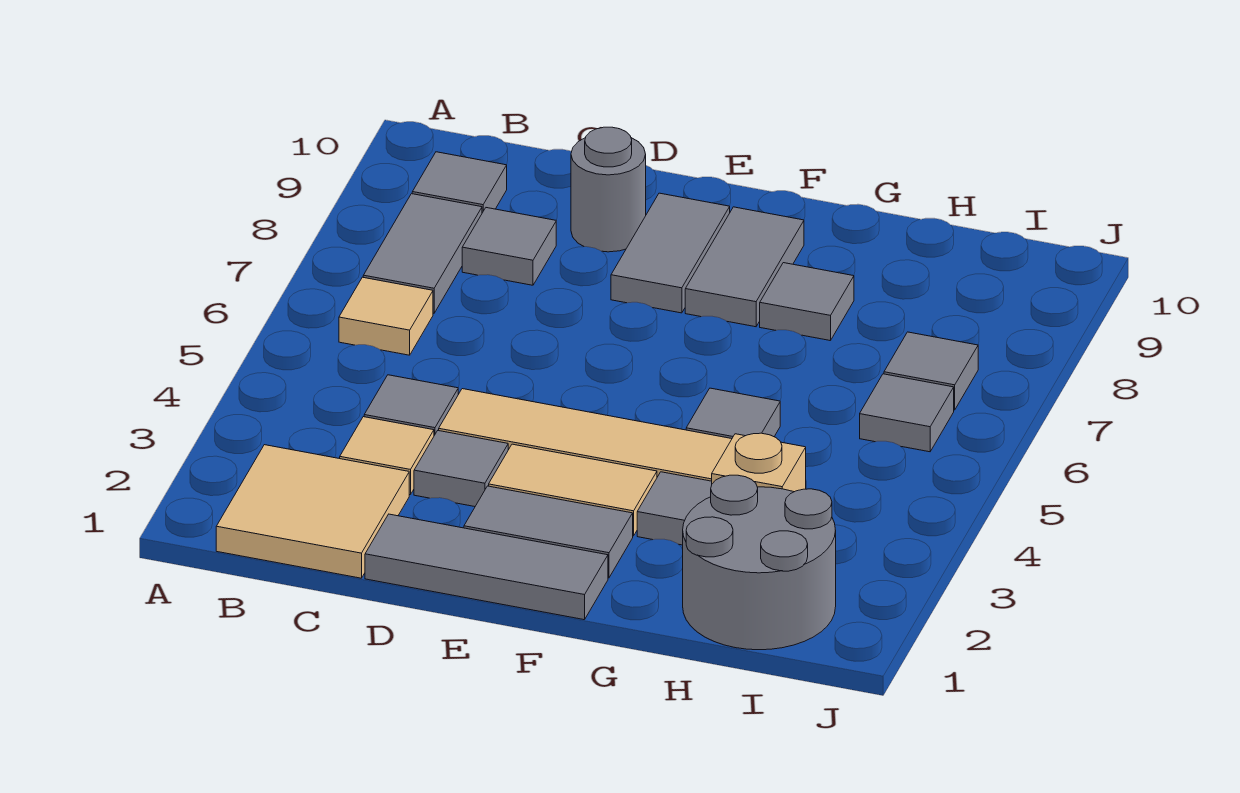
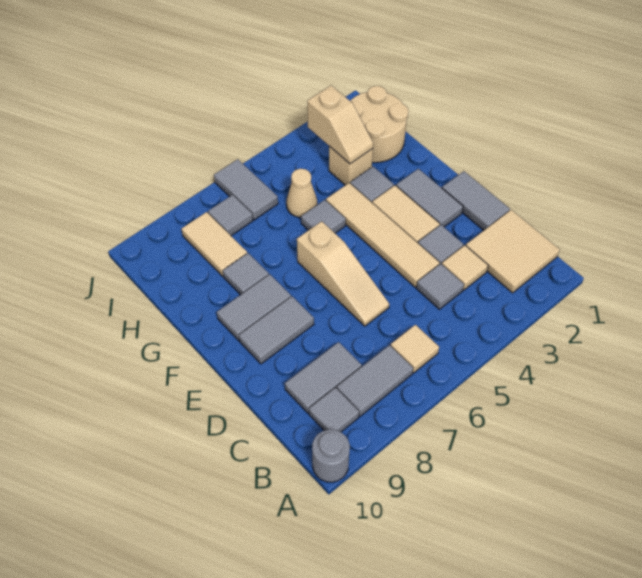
grey 1x1 tile [462,208,556,285] -> grey 1x2 tile [285,342,362,413]
grey 1x3 tile [365,514,608,620] -> grey 1x2 tile [442,171,510,230]
none -> tan 1x3 slope [297,221,389,326]
grey 1x1 round brick [571,127,646,252] -> grey 1x1 round brick moved to [312,429,350,482]
grey 2x2 round brick [683,475,836,650] -> tan 2x2 round brick [350,86,408,163]
none -> tan 1x2 slope [307,85,373,164]
none -> tan 1x1 cone [286,169,317,217]
none -> tan 1x2 tile [182,212,247,276]
grey 1x1 tile [860,374,954,452] -> grey 1x2 tile [214,159,278,220]

